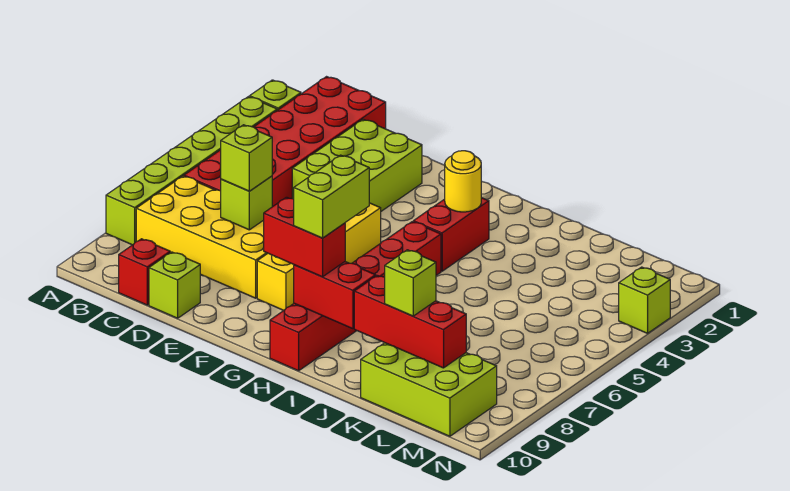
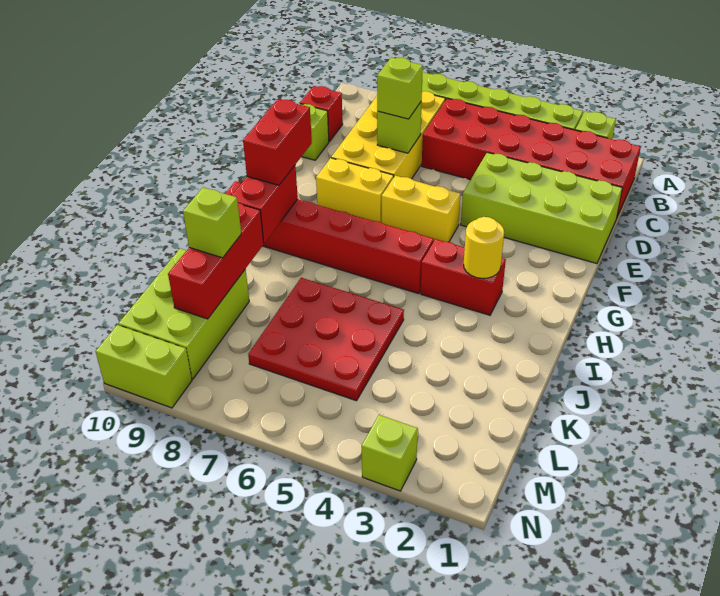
lime 2x3 brick [292,119,422,211] -> lime 2x4 brick [461,152,622,264]
lime 1x2 brick [294,155,369,238] -> lime 1x2 brick moved to [96,325,192,408]
none -> red 3x3 plate [248,278,404,401]

